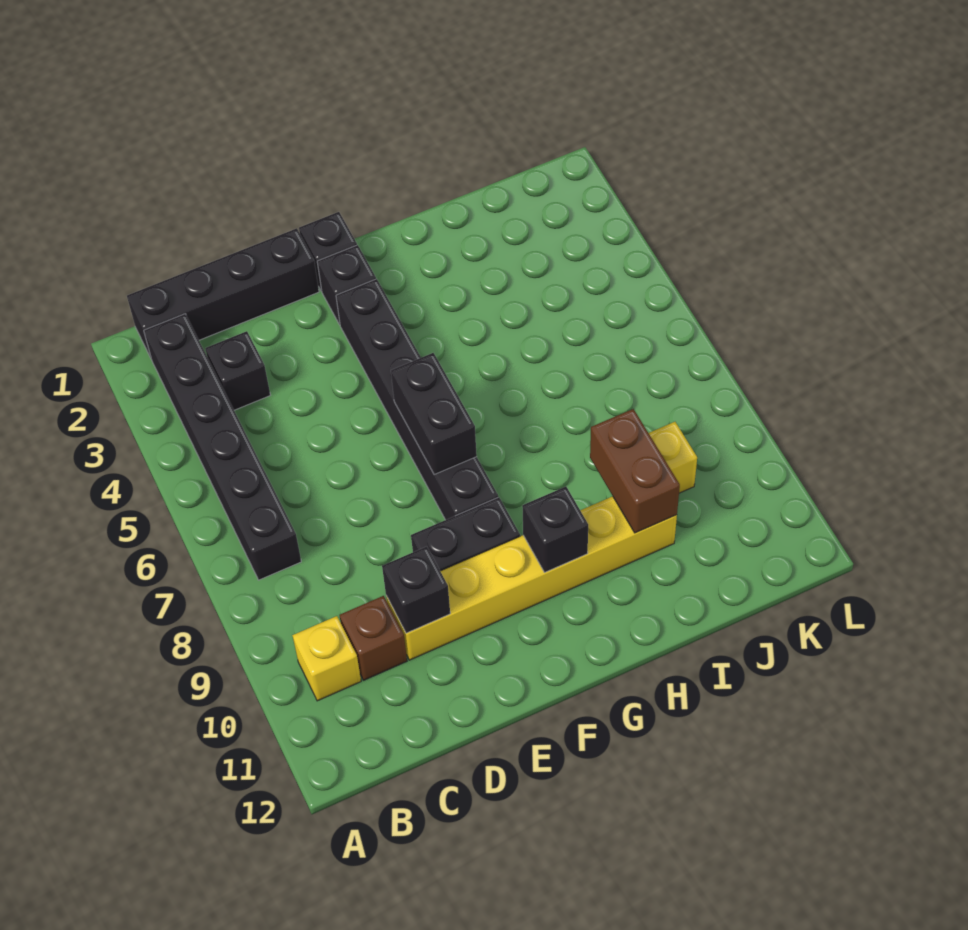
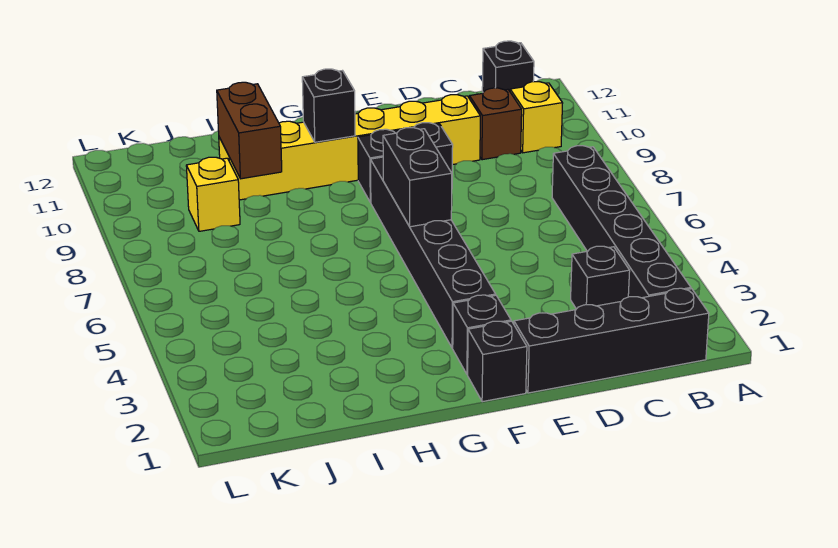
black 1x1 brick [382,547,450,633] -> black 1x1 brick moved to [482,41,534,92]

